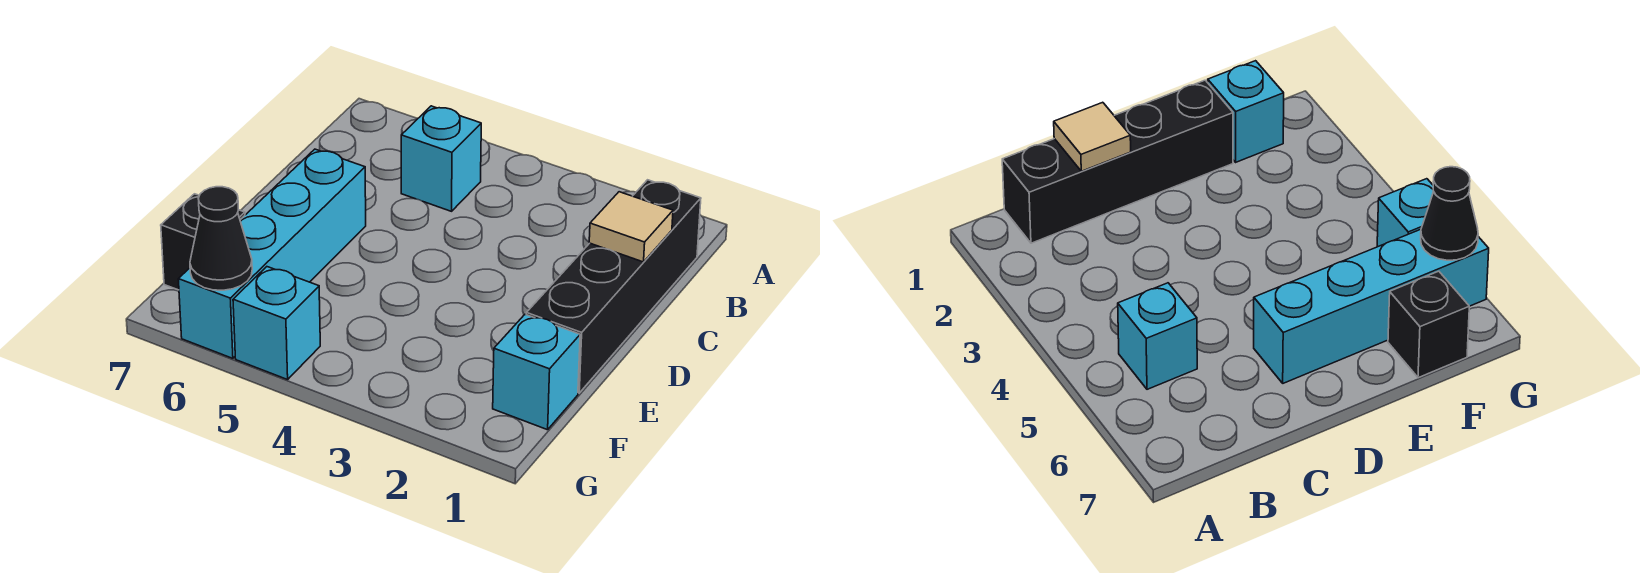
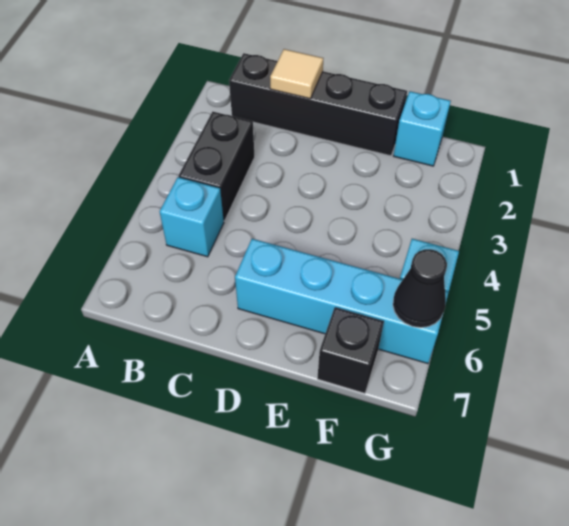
none -> black 1x2 brick [179,112,255,221]

